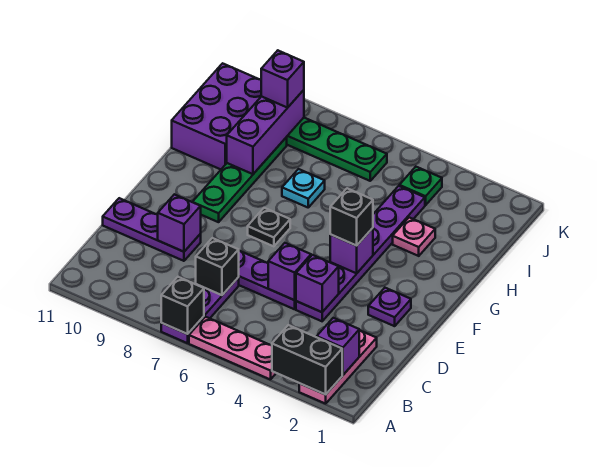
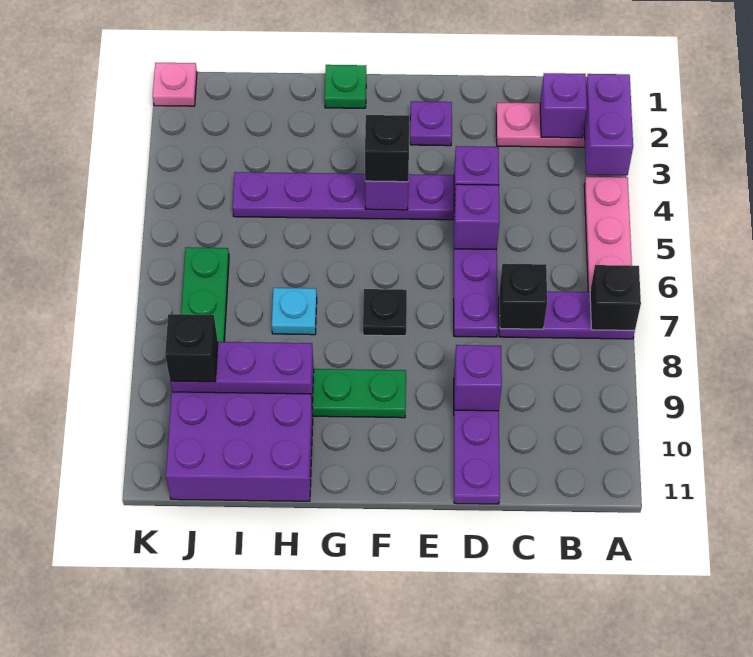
black 1x2 brick [272,325,342,394] -> purple 1x2 brick [584,74,633,175]
pink 1x1 plate [393,218,435,256] -> pink 1x1 plate moved to [153,63,197,106]
green 1x1 plate [399,167,442,205] -> green 1x1 plate moved to [325,65,366,108]
purple 1x1 brick [261,51,304,108] -> black 1x1 brick [165,314,218,382]

